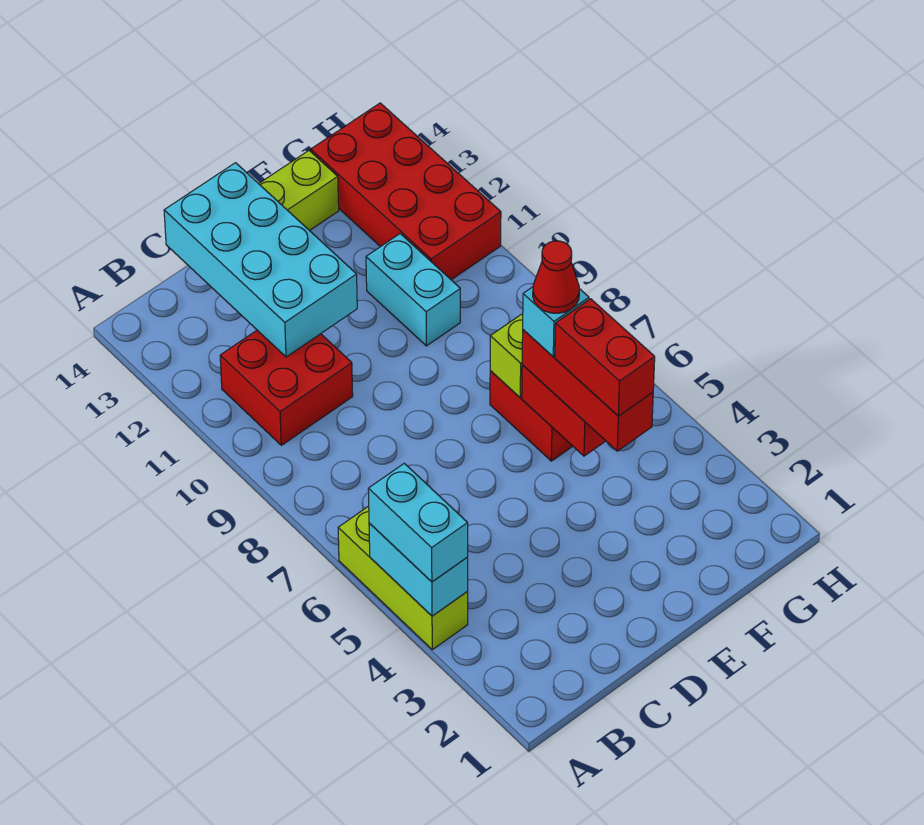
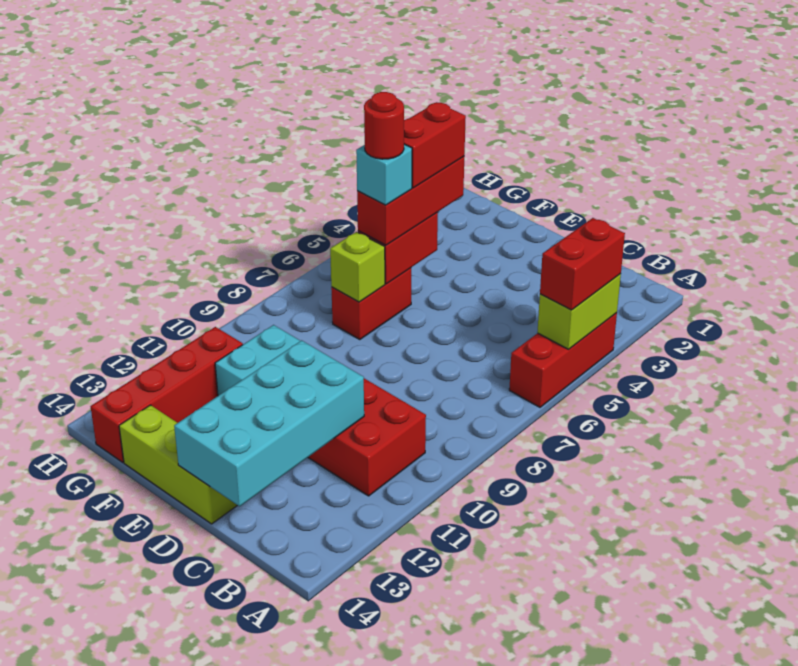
lime 1x3 brick [338,506,468,650] -> red 1x3 brick [509,313,617,407]
cyan 1x2 brick [369,523,468,616] -> lime 1x2 brick [537,274,621,349]
cyan 1x2 brick [368,463,468,582] -> red 1x2 brick [540,218,625,310]
red 1x1 cone [533,241,579,313] -> red 1x1 round brick [364,92,404,159]
red 2x4 brick [311,103,501,280] -> red 1x4 brick [90,327,243,462]

